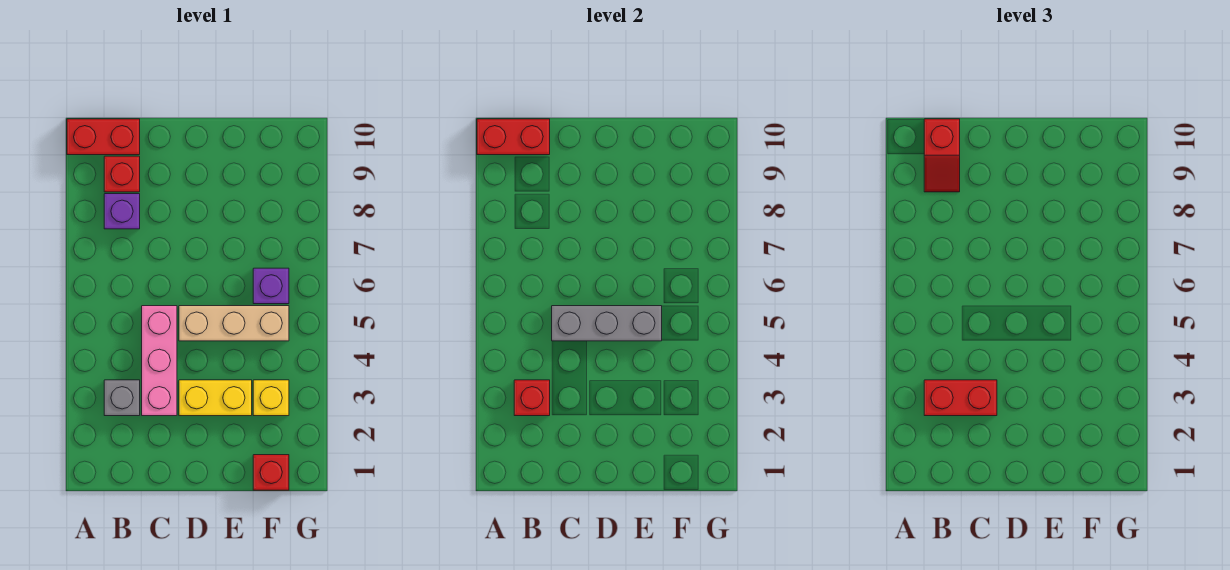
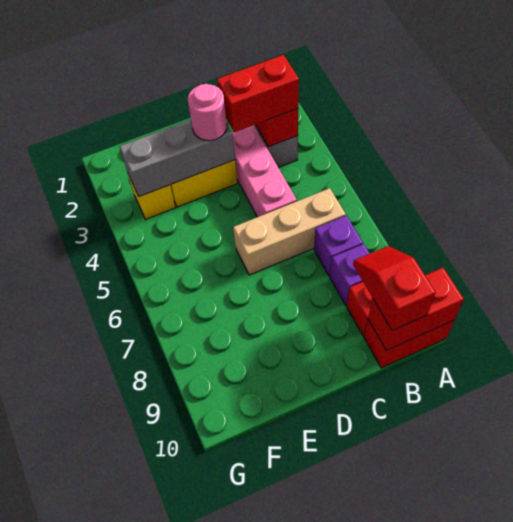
grey 1x3 brick [552,306,662,341] -> grey 1x3 brick moved to [119,120,235,197]
none -> pink 1x1 round brick [188,84,227,141]
tan 1x3 brick [179,306,289,341] -> tan 1x3 brick moved to [233,188,346,275]
red 1x1 brick [253,455,289,490] -> none
purple 1x1 brick [253,268,289,304] -> purple 1x1 brick moved to [314,215,363,276]

